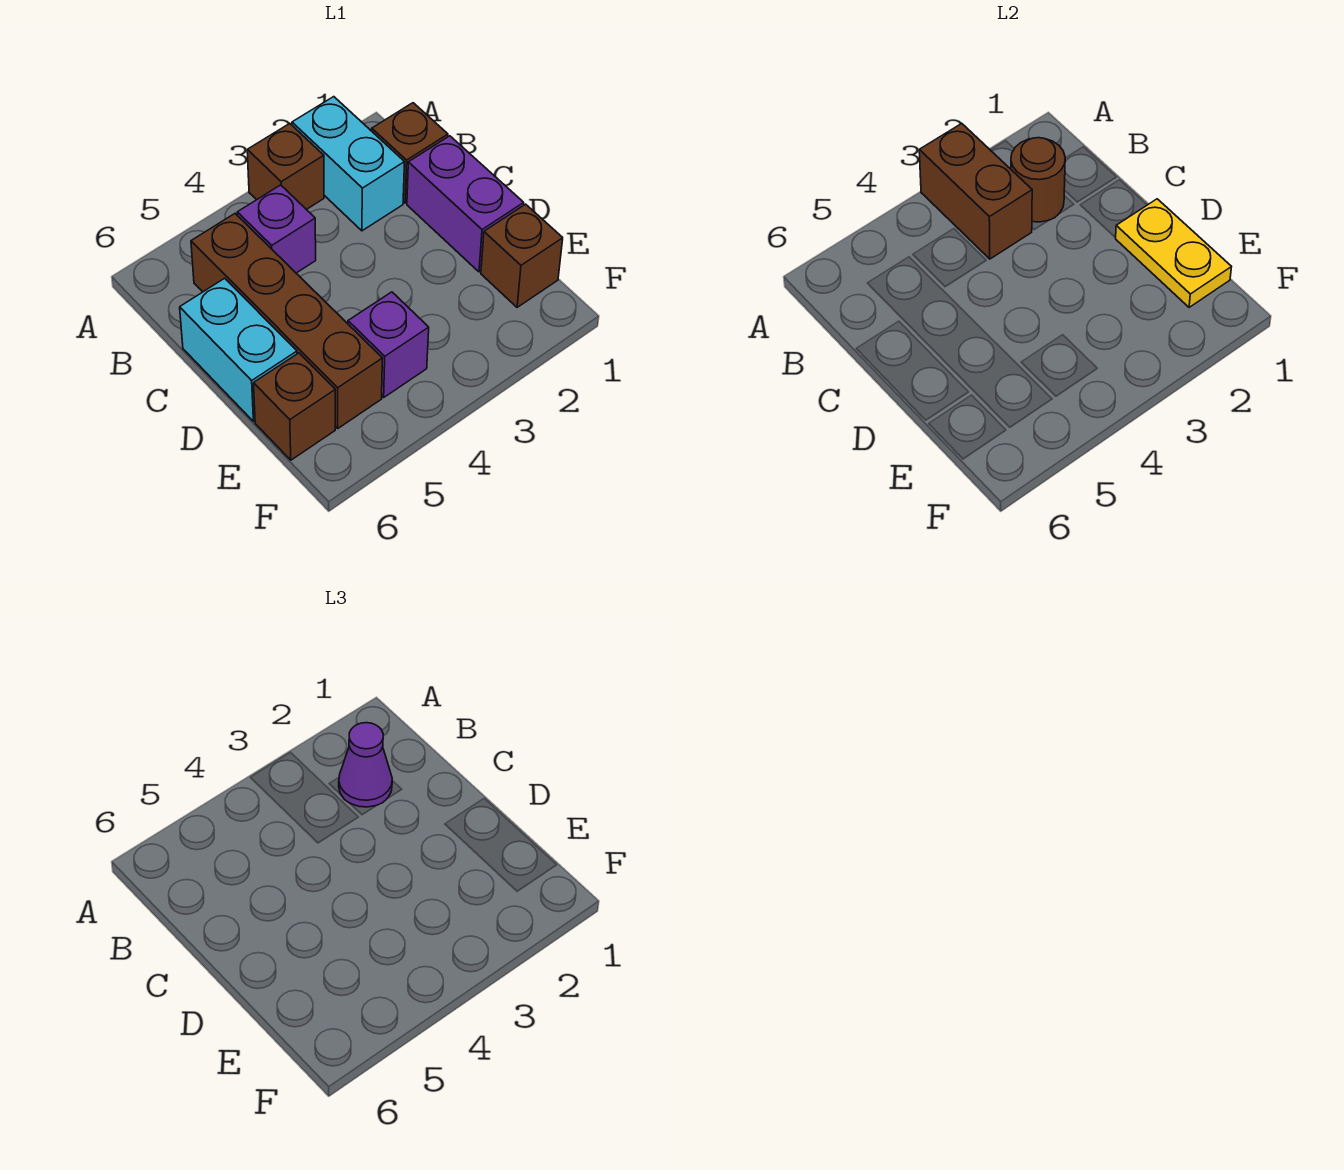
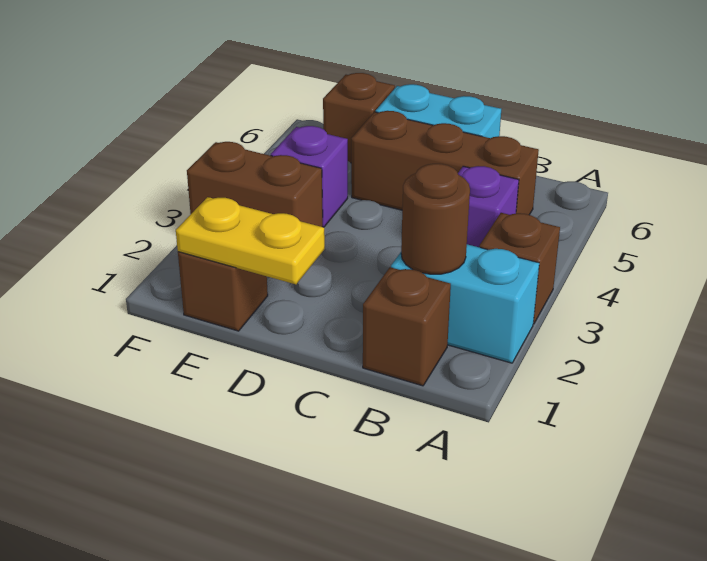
brown 1x2 brick [919,124,1032,259] -> brown 1x2 brick moved to [187,142,323,227]
purple 1x1 cone [339,723,392,807] -> none
brown 1x4 brick [191,214,383,428] -> brown 1x3 brick [351,111,539,215]
purple 1x2 brick [407,136,524,272] -> none

